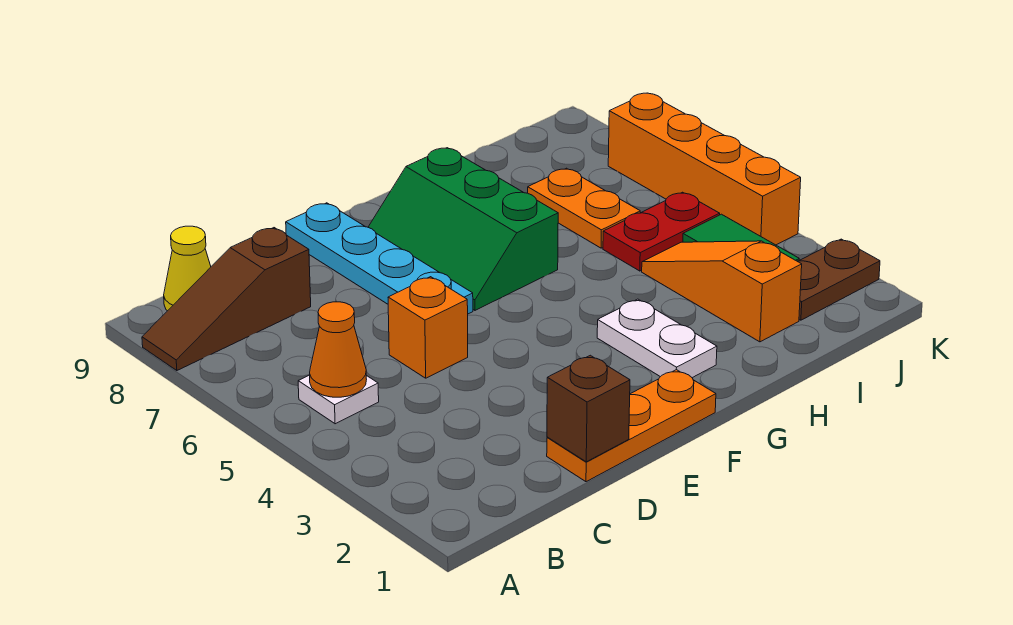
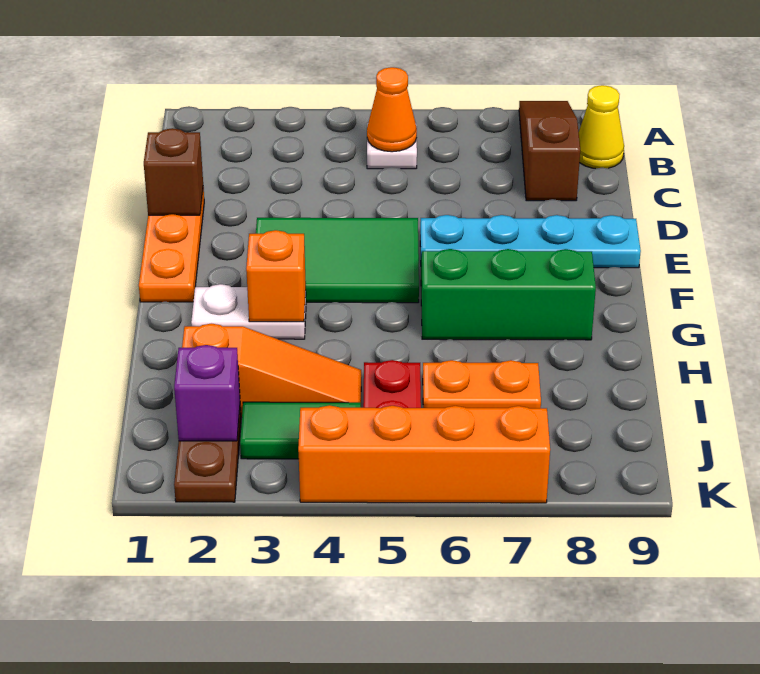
orange 1x1 brick [388,277,468,378] -> orange 1x1 brick moved to [246,230,306,322]
none -> green 2x3 tile [256,218,419,303]
none -> purple 1x1 brick [174,345,240,441]

